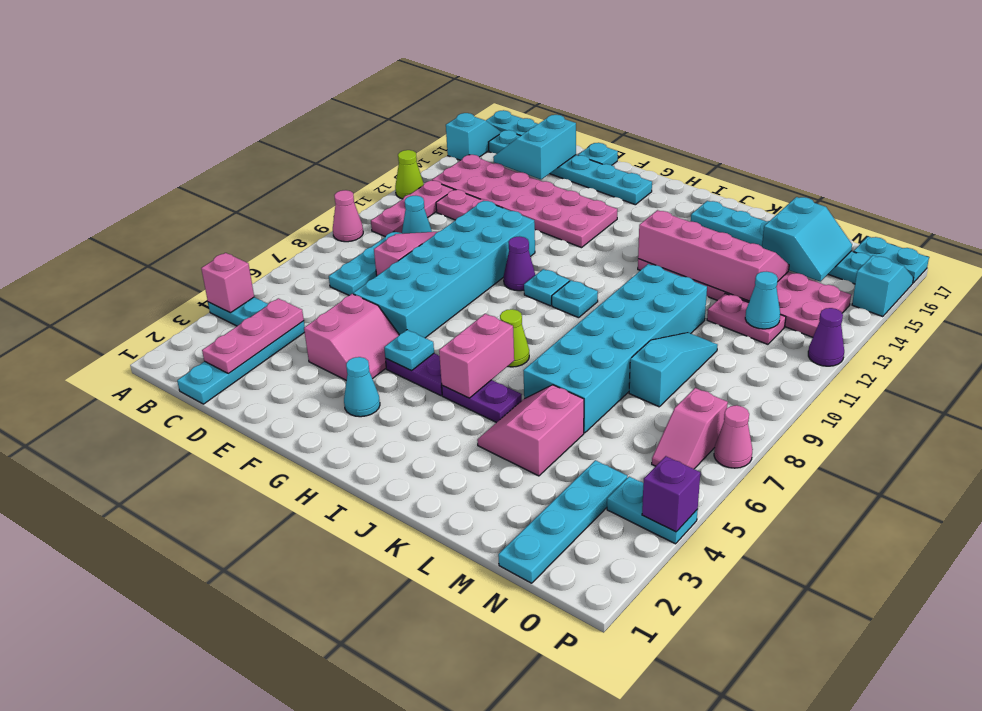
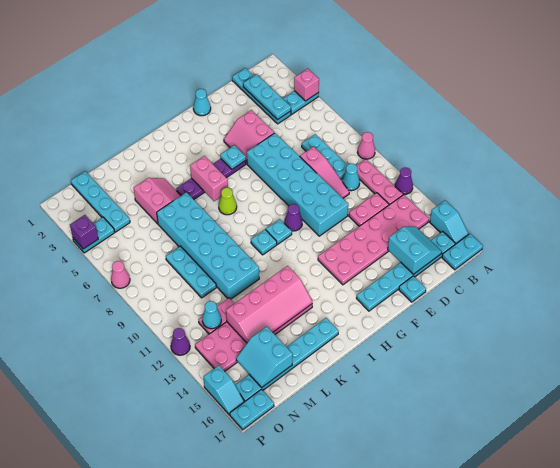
lime 1x1 cone [395,150,424,199] -> purple 1x1 cone [395,167,413,195]
pink 1x3 plate [202,298,304,374] -> cyan 1x3 plate [243,74,291,120]
cyan 1x1 cone [344,357,380,417] -> cyan 1x1 cone moved to [193,89,211,116]
cyan 1x3 slope [629,333,718,407] -> cyan 1x3 plate [166,246,216,298]
pink 1x2 slope [652,388,728,469] -> none

